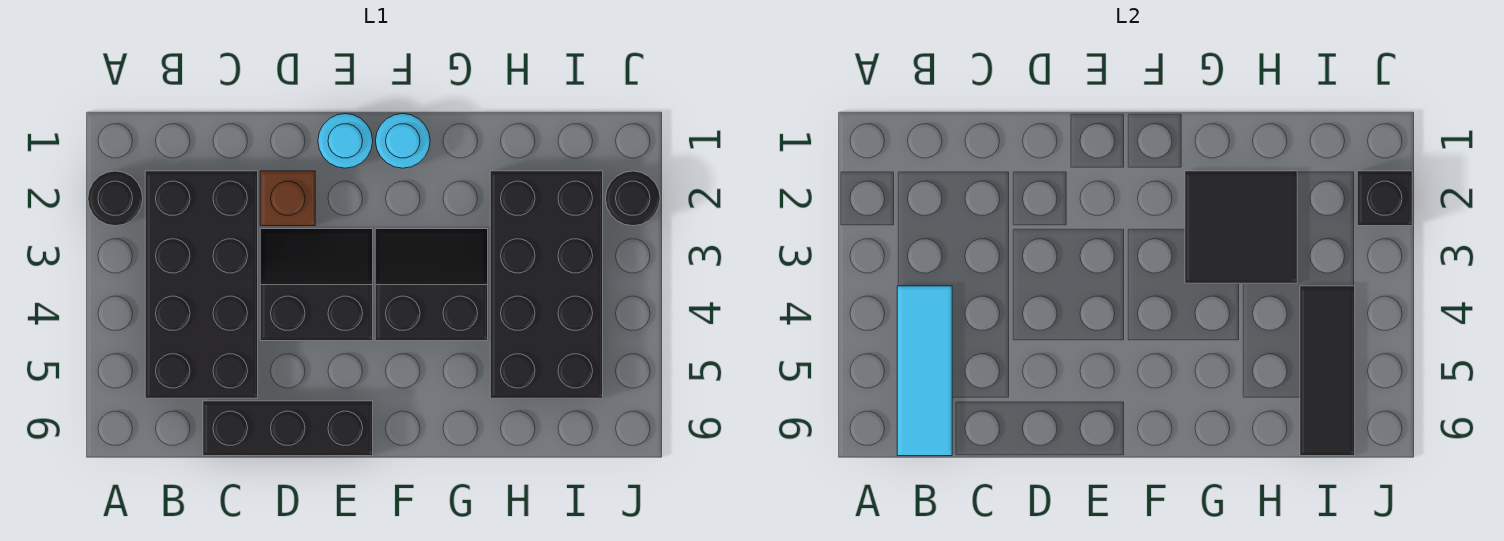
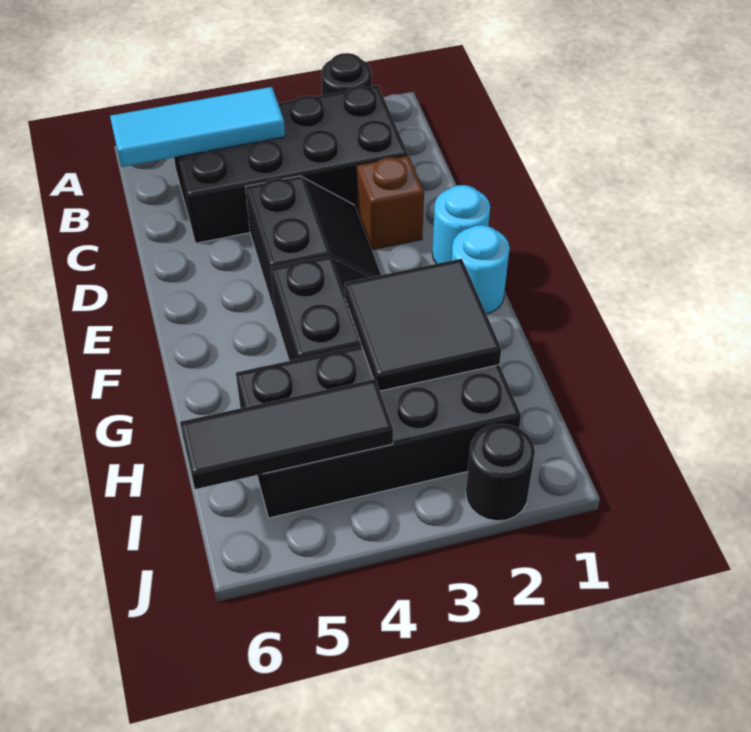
black 1x3 brick [203,401,373,456] -> none
black 1x1 brick [1357,171,1412,226] -> none

